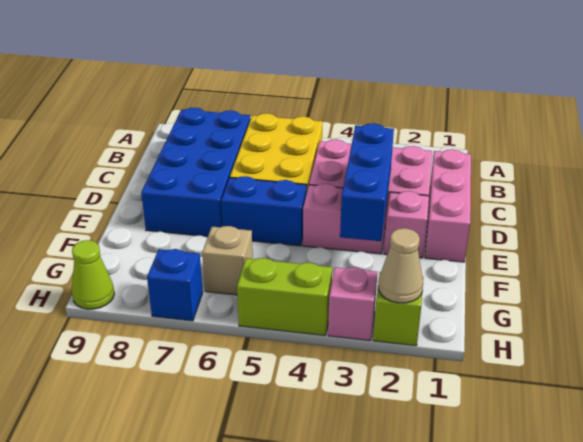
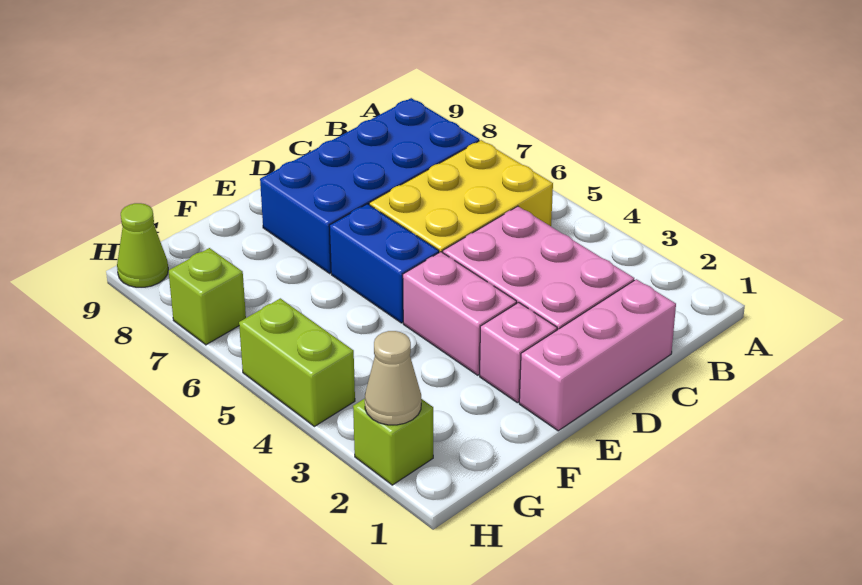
blue 1x3 brick [340,123,394,241] -> none
tan 1x1 brick [202,226,253,295] -> none
pink 1x1 brick [328,267,378,341] -> none
blue 1x1 brick [147,249,203,321] -> lime 1x1 brick [168,248,246,345]

